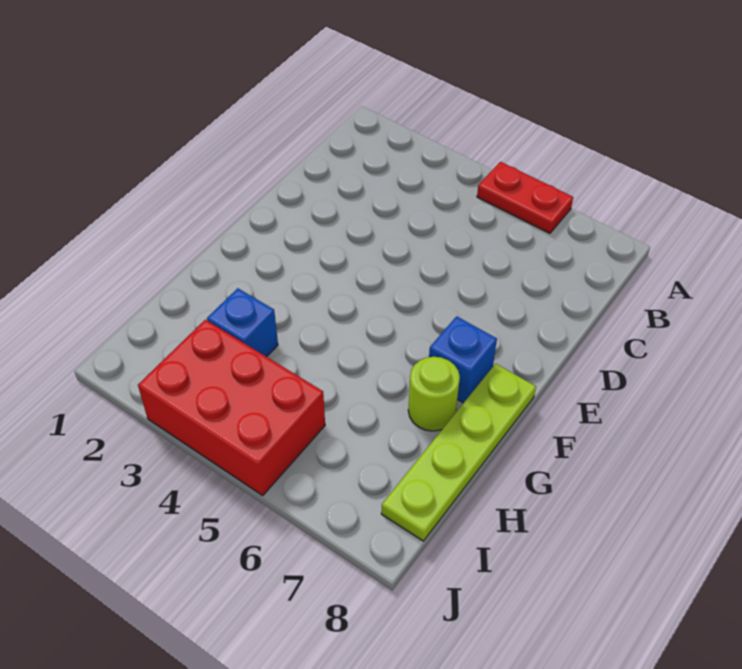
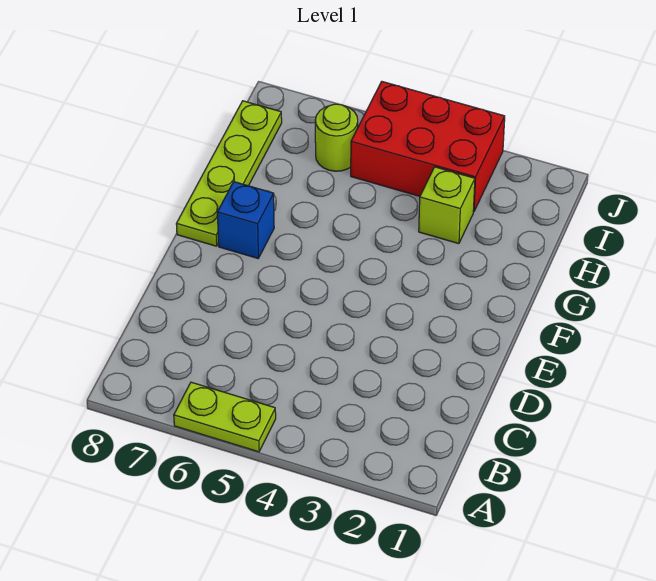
red 1x2 plate [477,162,573,233] -> lime 1x2 plate [174,382,276,452]
lime 1x1 round brick [408,357,460,431] -> lime 1x1 round brick moved to [315,104,358,171]
blue 1x1 brick [207,288,278,357] -> lime 1x1 brick [419,167,475,244]

